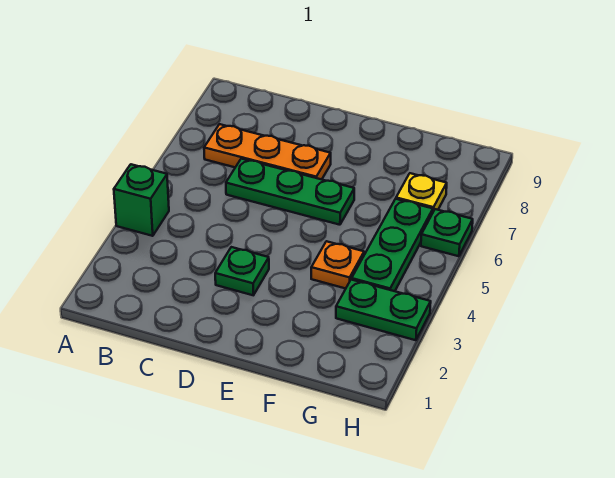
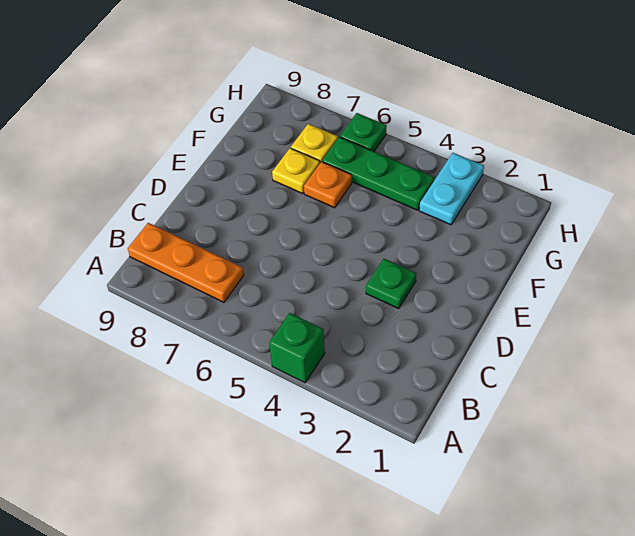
orange 1x3 plate [204,124,331,179] -> orange 1x3 plate turned to [128,223,244,302]
green 1x3 plate [226,159,354,225] -> none
orange 1x1 plate [311,241,364,289] -> orange 1x1 plate moved to [304,162,352,208]
none -> yellow 1x1 plate [272,148,320,194]
green 1x2 plate [336,280,431,340] -> cyan 1x2 plate [419,153,484,225]

